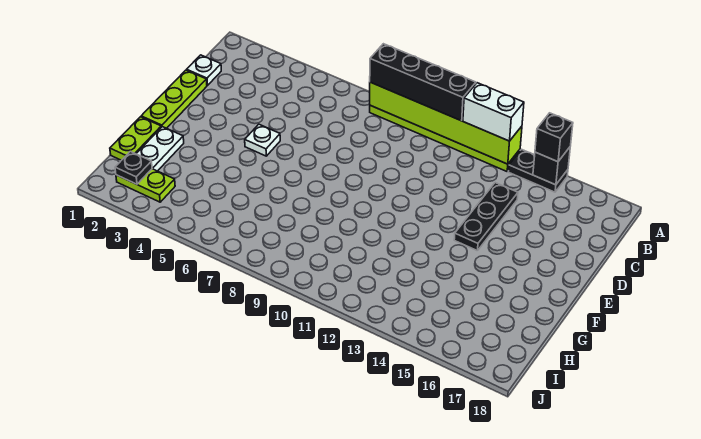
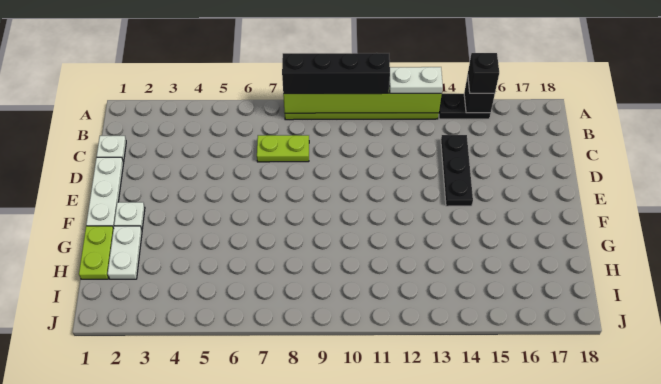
white 1x2 brick [463,83,524,141] -> white 1x2 plate [389,67,443,93]
lime 1x3 plate [141,70,207,128] -> white 1x3 plate [86,157,124,228]
white 1x1 plate [245,124,280,156] -> white 1x1 plate moved to [114,202,145,229]
lime 1x2 plate [116,169,175,202] -> lime 1x2 plate moved to [257,135,309,162]
black 1x1 plate [115,151,152,184] -> none

